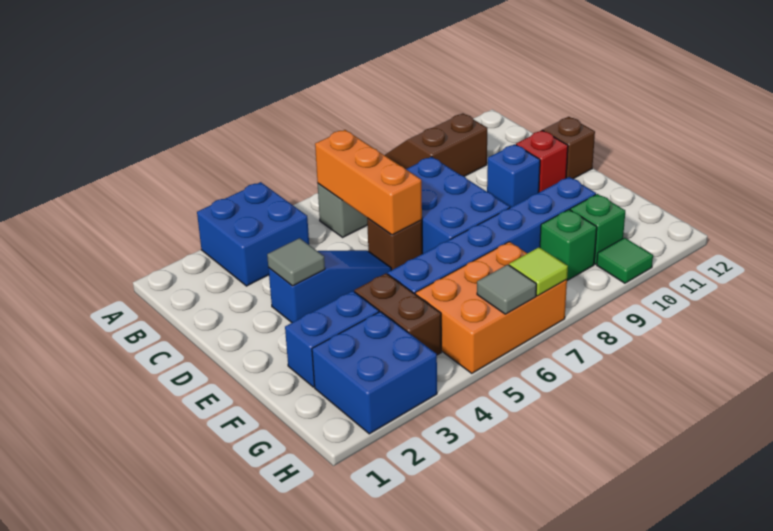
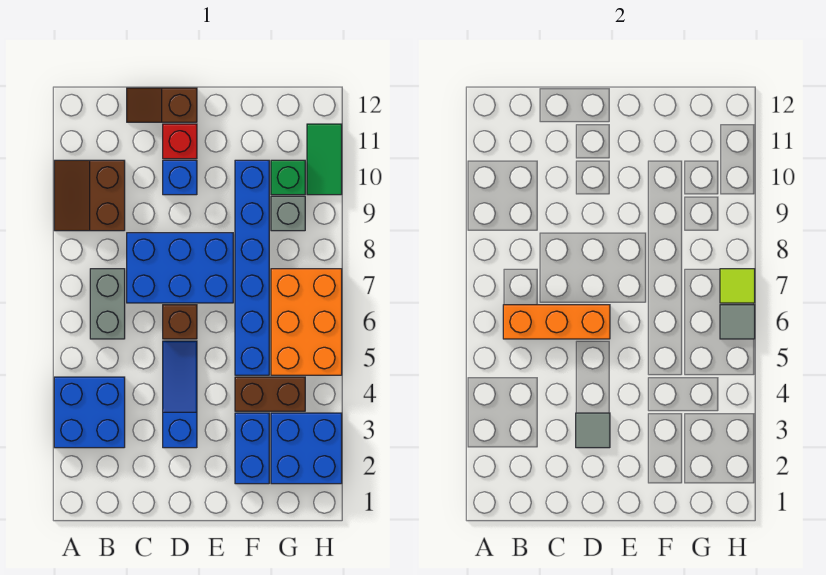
green 1x1 brick [540,210,597,281] -> grey 1x1 brick [271,196,305,231]
green 1x1 tile [597,238,653,283] -> green 1x2 tile [307,124,342,195]

